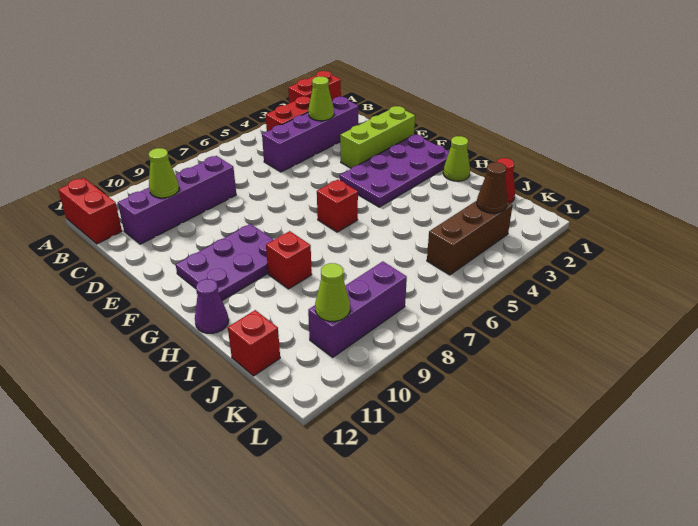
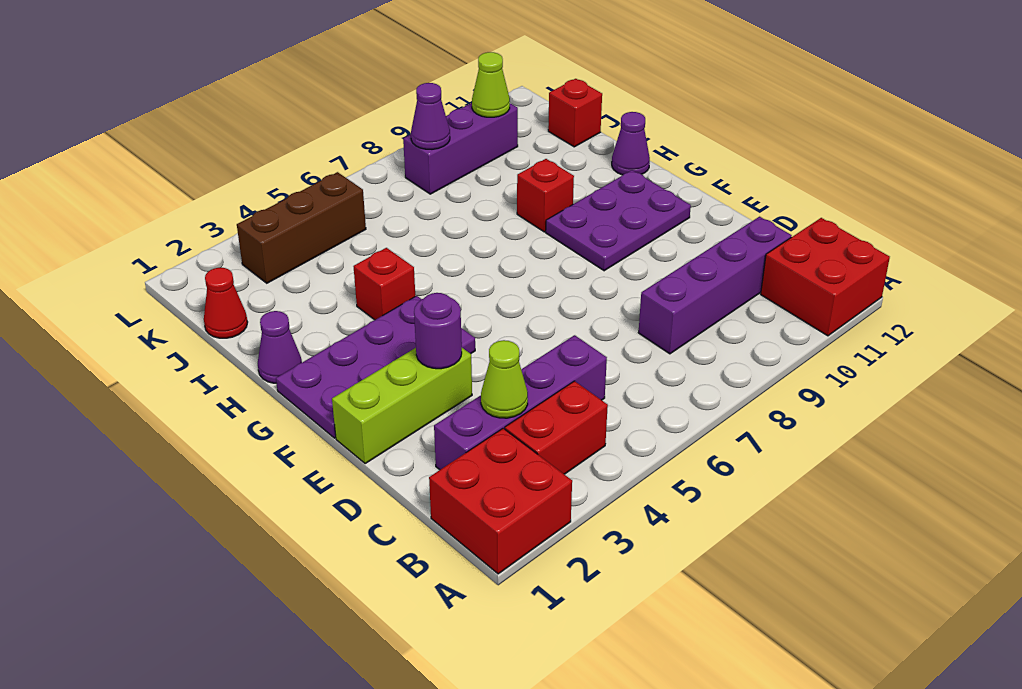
red 1x2 brick [288,71,341,103] -> red 2x2 brick [429,428,572,574]
red 1x2 brick [58,178,122,244] -> red 2x2 brick [761,218,890,336]
lime 1x1 cone [149,148,179,198] -> none
none -> purple 1x1 round brick [414,293,462,369]
red 1x1 brick [317,180,358,232] -> red 1x1 brick moved to [353,248,415,320]
lime 1x1 cone [443,136,470,181] -> purple 1x1 cone [258,311,302,383]
brown 1x1 cone [477,162,507,213] -> none
none -> purple 1x1 cone [411,83,450,149]

